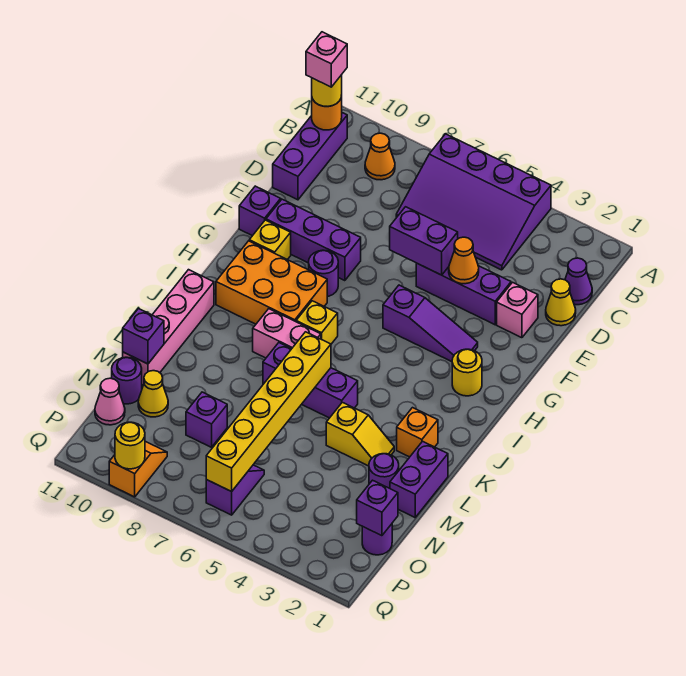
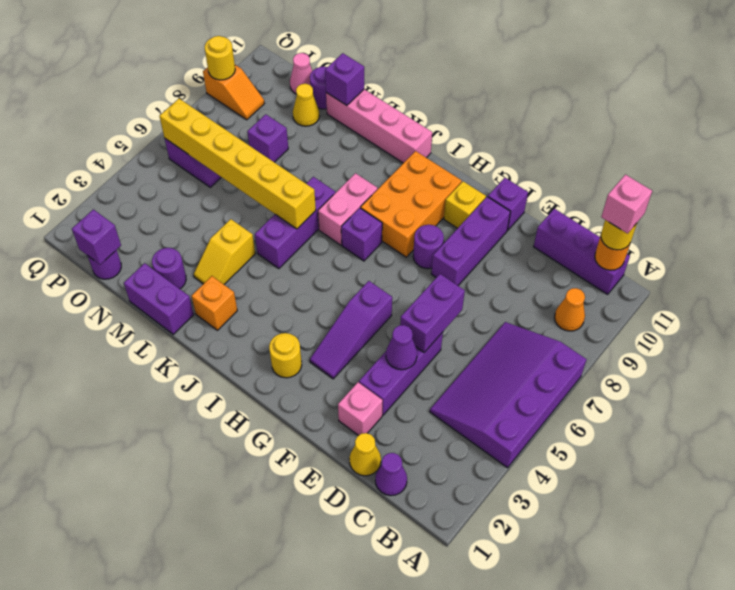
orange 1x1 cone [449,237,479,284] -> purple 1x1 cone [386,325,417,370]
yellow 1x1 brick [296,301,338,344] -> purple 1x1 brick [341,208,382,261]

